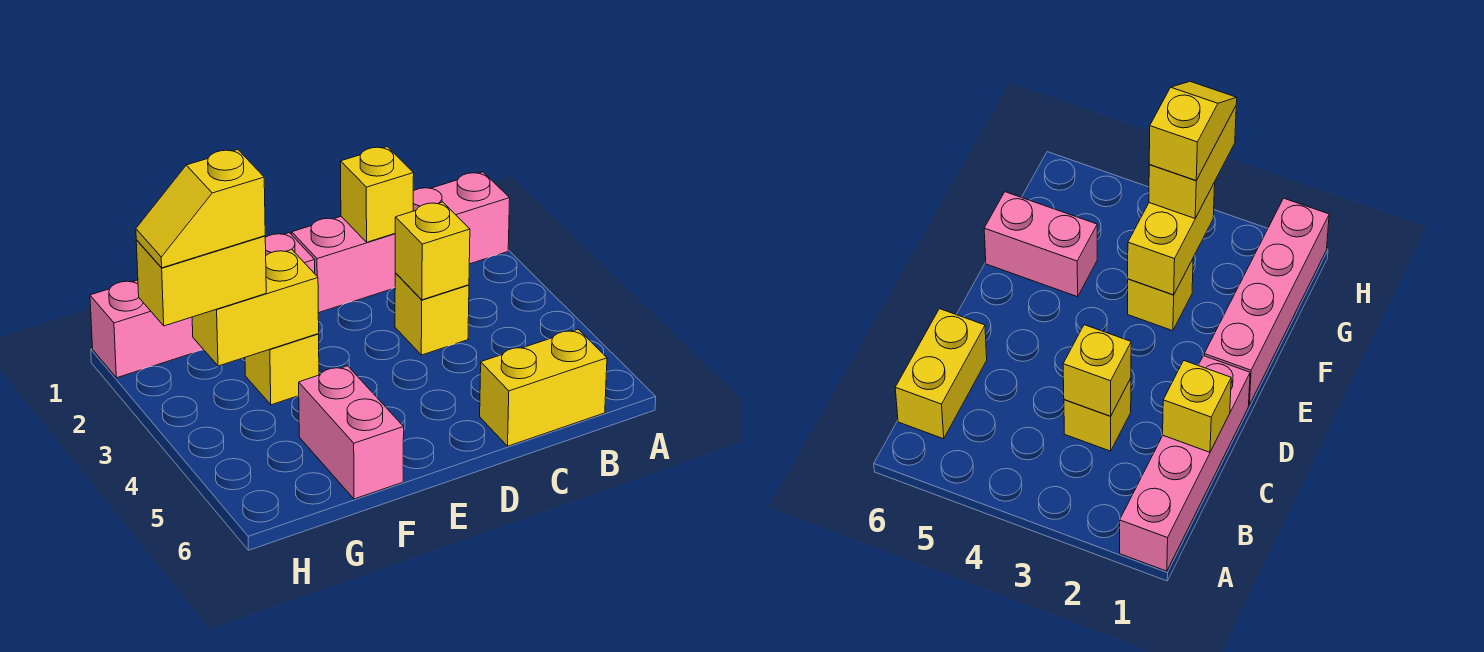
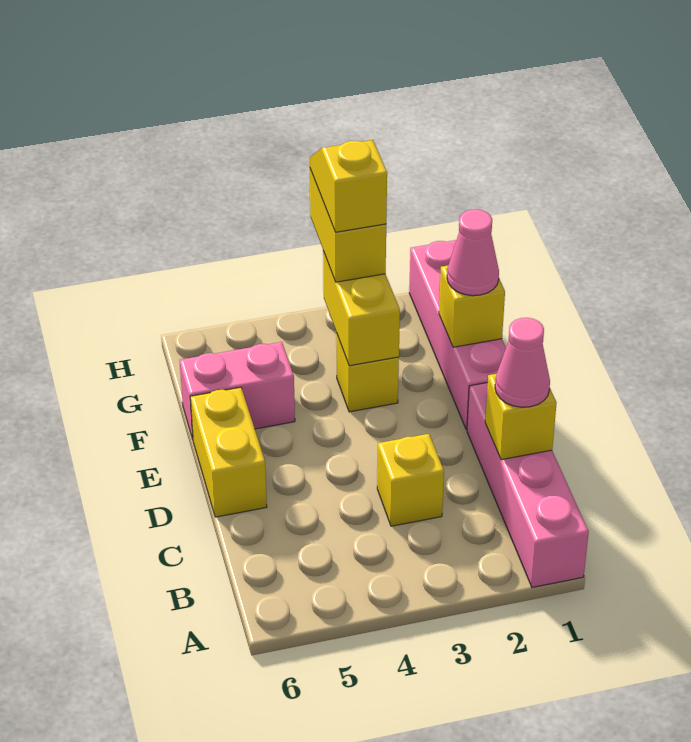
yellow 1x2 brick [480,329,607,446] -> yellow 1x2 brick moved to [190,387,267,517]
none -> pink 1x1 cone [495,318,550,407]
yellow 1x1 brick [395,202,470,300] -> yellow 1x1 brick moved to [439,266,505,347]
none -> pink 1x1 cone [447,209,499,296]

